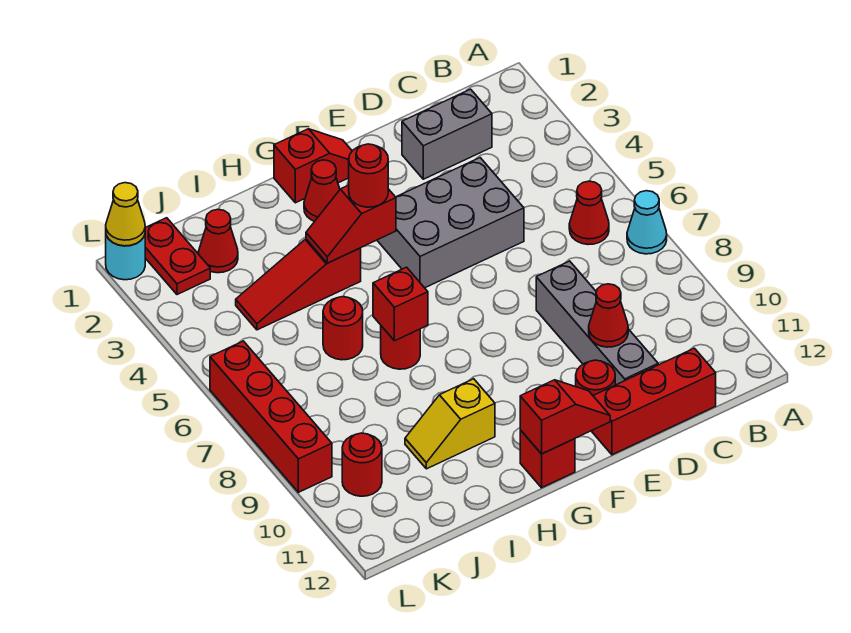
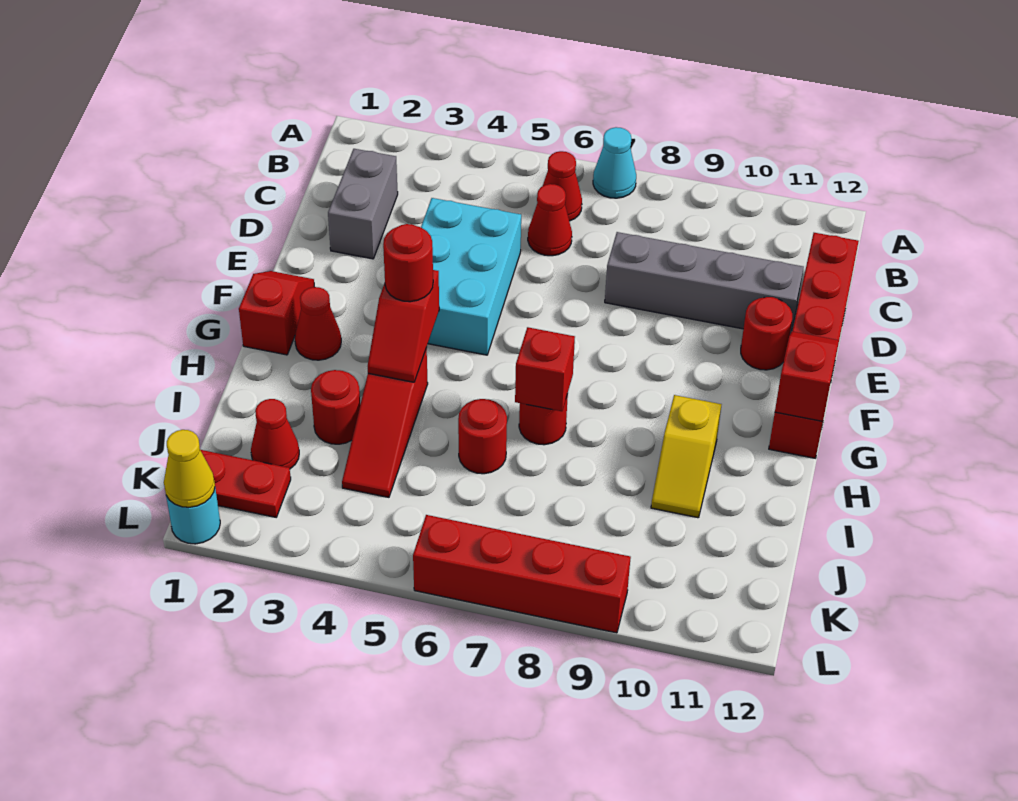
grey 2x3 brick [377,158,524,288] -> cyan 2x3 brick [421,198,521,355]
red 1x1 cone [589,284,628,347] -> red 1x1 cone moved to [528,184,572,256]
red 1x1 round brick [342,433,382,496] -> red 1x1 round brick moved to [311,370,360,444]

